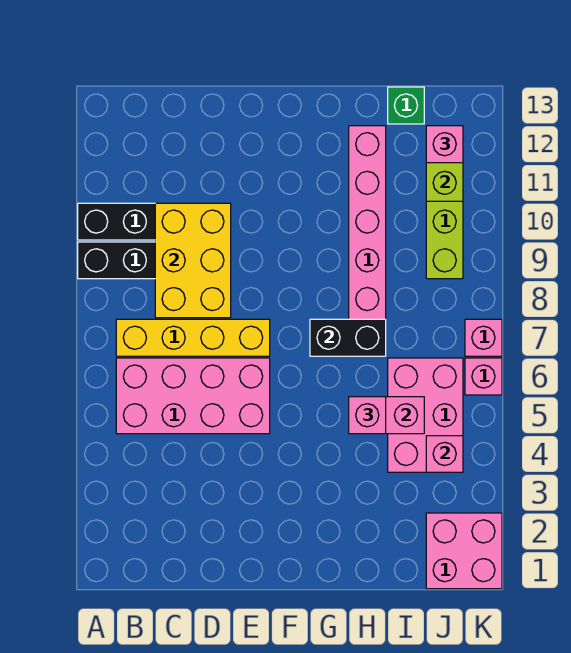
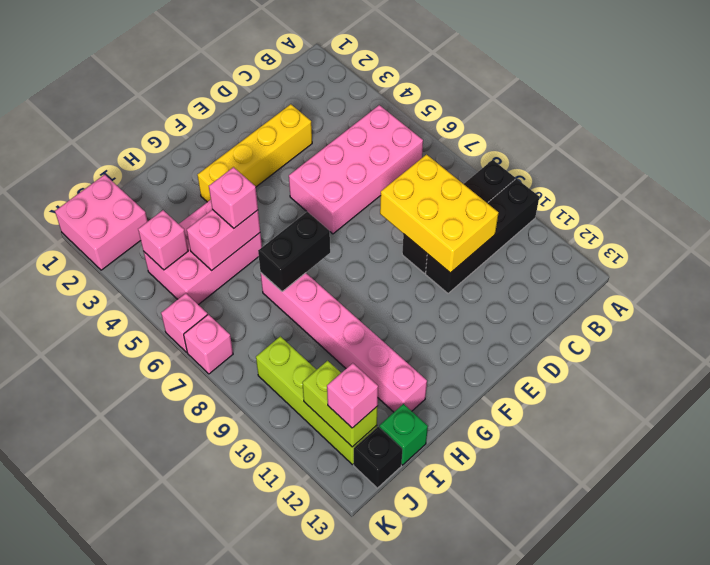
yellow 1x4 brick [116,319,270,356] -> yellow 1x4 brick moved to [197,104,312,202]
pink 2x3 brick [388,358,463,472] -> pink 2x3 brick turned to [143,200,262,305]
none -> black 1x1 brick [354,427,403,488]

